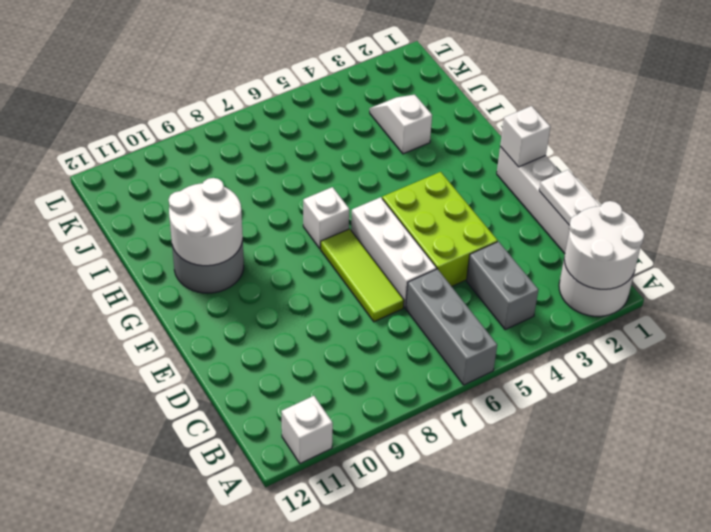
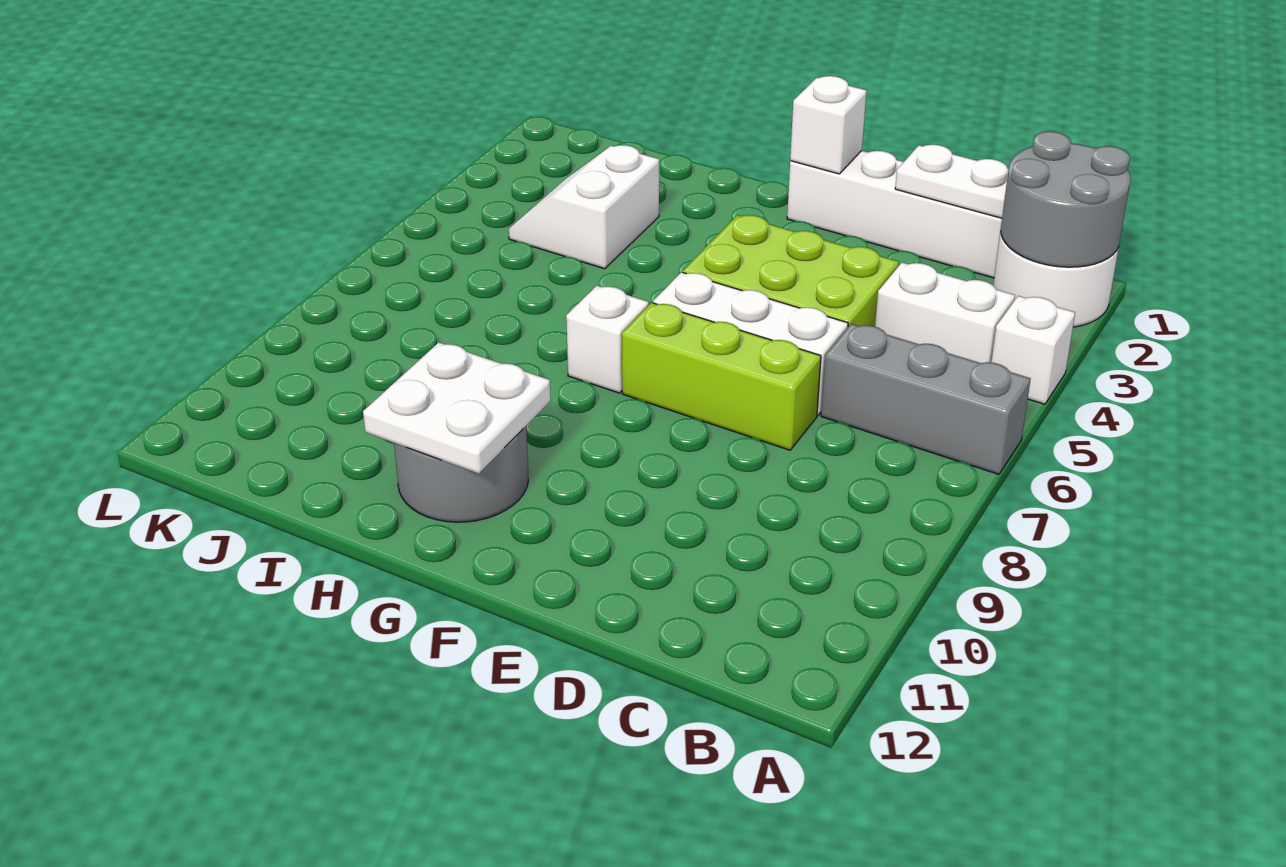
white 2x2 round brick [564,201,644,289] -> grey 2x2 round brick [1001,131,1131,267]
white 1x1 brick [281,396,333,463] -> white 1x1 brick moved to [991,296,1075,404]
grey 1x2 brick [467,242,538,330] -> white 1x2 brick [875,263,1015,363]
lime 1x3 tile [321,229,404,322] -> lime 1x3 brick [622,303,821,450]
white 2x2 round brick [169,178,243,266] -> white 2x2 plate [363,343,551,474]
white 1x2 slope [370,95,432,154] -> white 2x2 slope [509,145,659,269]

